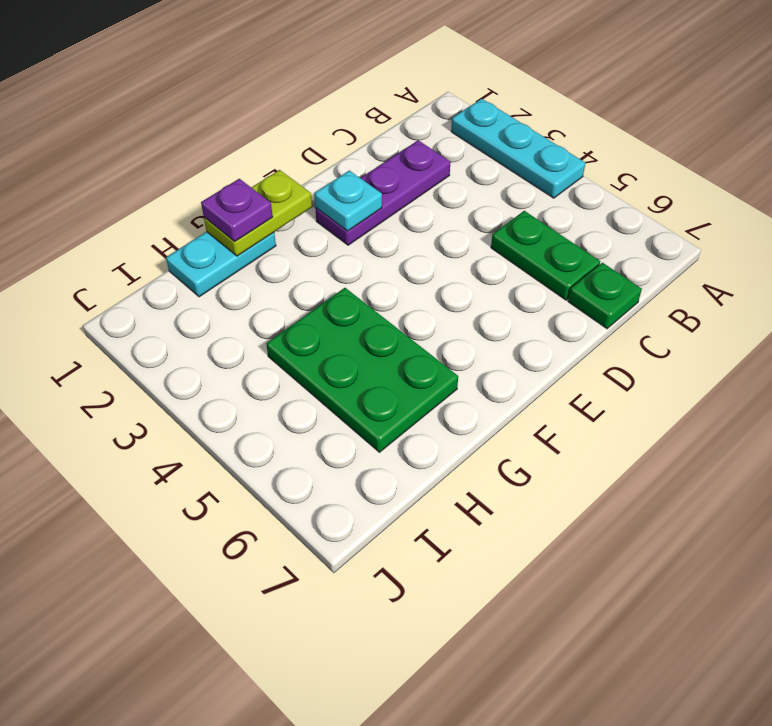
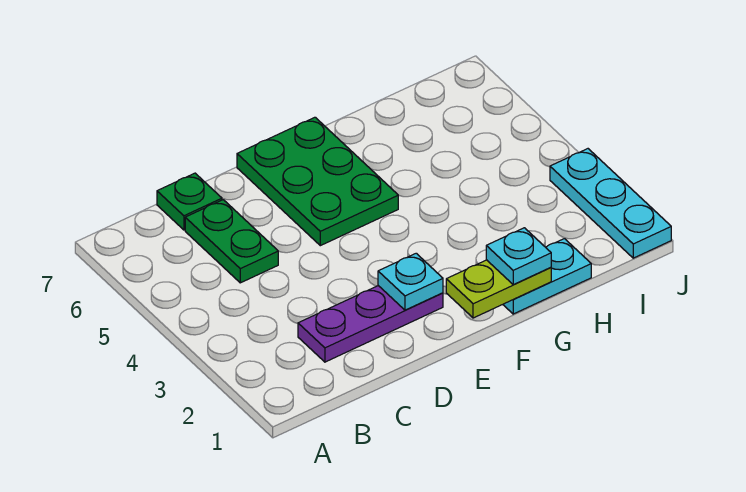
cyan 1x3 plate [451,99,585,198] -> cyan 1x3 plate moved to [550,149,671,258]
purple 1x1 plate [201,179,273,242] -> cyan 1x1 plate [486,228,551,285]
green 2x3 plate [267,288,458,452] -> green 2x3 plate moved to [237,117,398,246]

